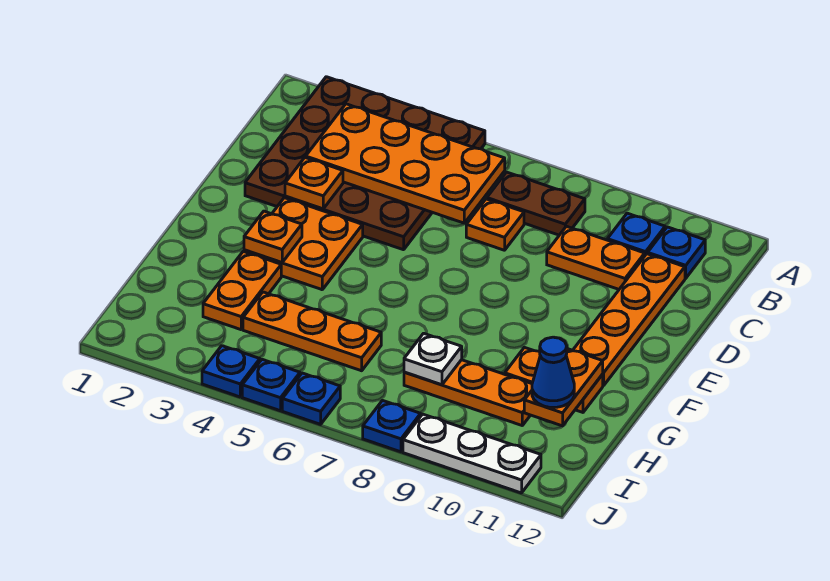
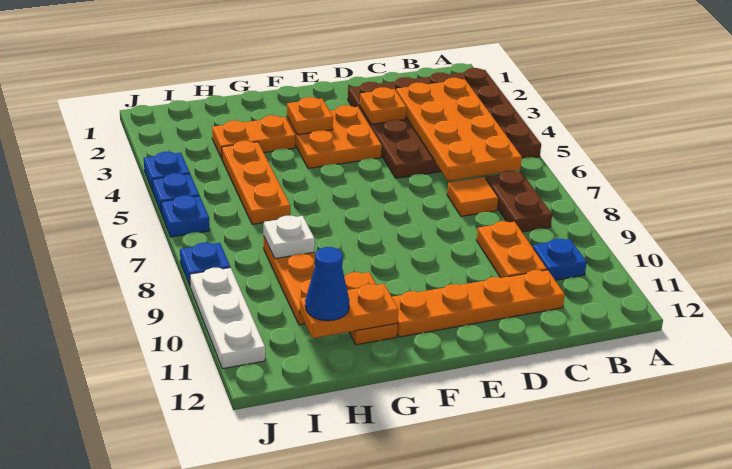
blue 1x1 plate [648,227,705,278] -> none
orange 1x1 plate [466,199,524,250] -> orange 1x1 tile [447,177,498,216]

